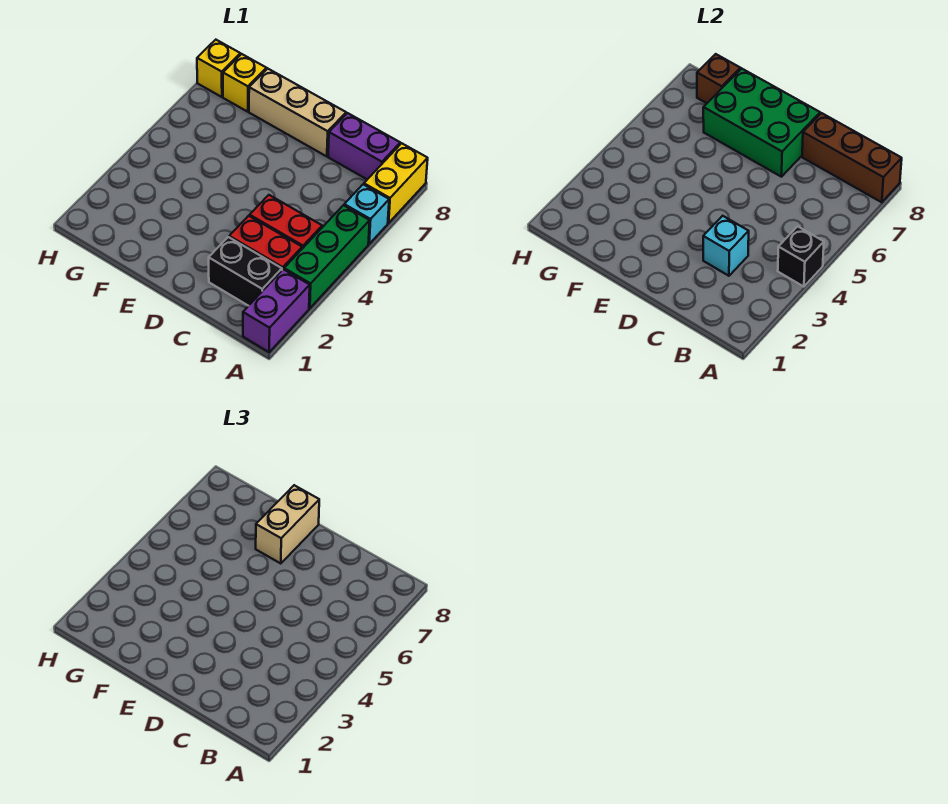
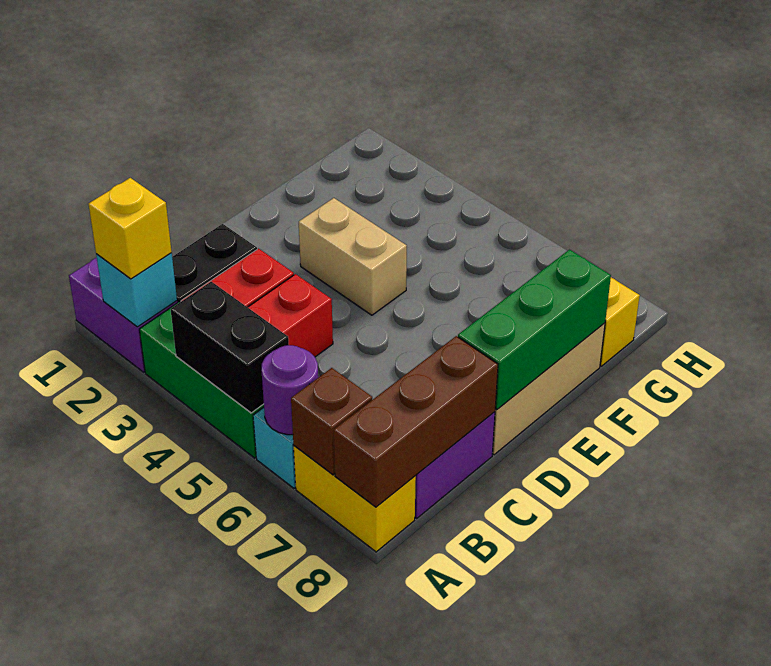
black 1x1 brick [778,226,824,287] -> black 1x2 brick [171,282,289,413]
none -> purple 1x1 round brick [261,345,318,435]
cyan 1x1 brick [703,216,749,276] -> cyan 1x1 brick moved to [96,253,177,327]
green 2x3 brick [703,69,820,177] -> green 1x3 brick [458,250,611,410]
tan 1x2 brick [256,485,319,564] -> tan 1x2 brick moved to [299,198,407,315]
brown 1x1 brick [697,54,741,103] -> brown 1x1 brick moved to [291,368,372,475]
yellow 1x1 brick [197,40,240,97] -> yellow 1x1 brick moved to [89,178,172,279]

